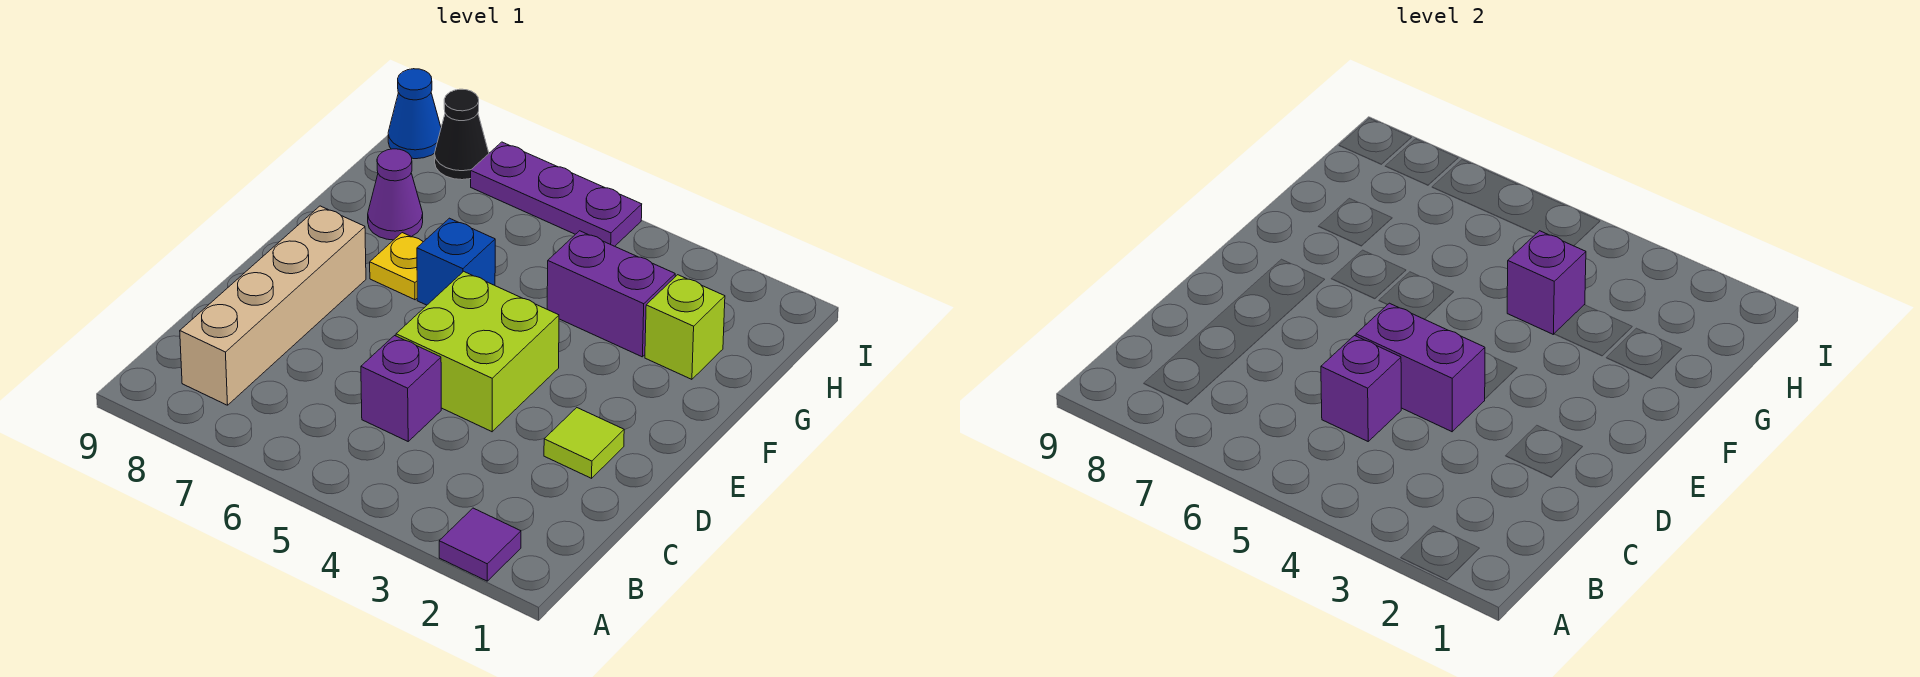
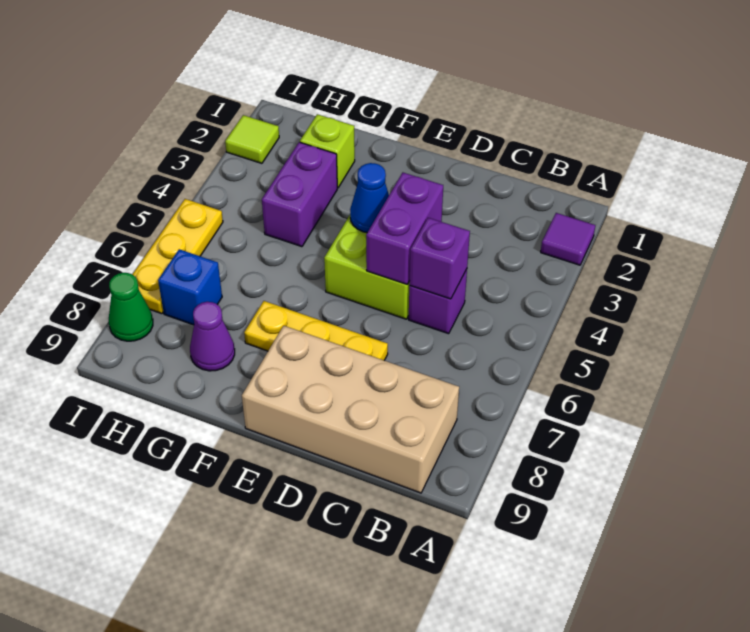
tan 1x4 brick [180,206,366,405] -> tan 2x4 brick [242,326,459,493]
lime 1x1 tile [544,408,624,478] -> lime 1x1 tile moved to [225,115,279,163]
blue 1x1 brick [417,218,495,305] -> blue 1x1 brick moved to [158,249,222,325]
yellow 1x1 plate [370,233,423,300] -> yellow 1x3 plate [244,301,388,360]
purple 1x1 brick [1507,231,1586,334] -> none
purple 1x3 plate [471,142,642,246] -> yellow 1x3 plate [132,199,223,314]
black 1x1 cone [435,89,489,180] -> green 1x1 cone [109,273,153,341]
blue 1x1 cone [388,69,441,159] -> blue 1x1 cone moved to [350,163,389,232]

